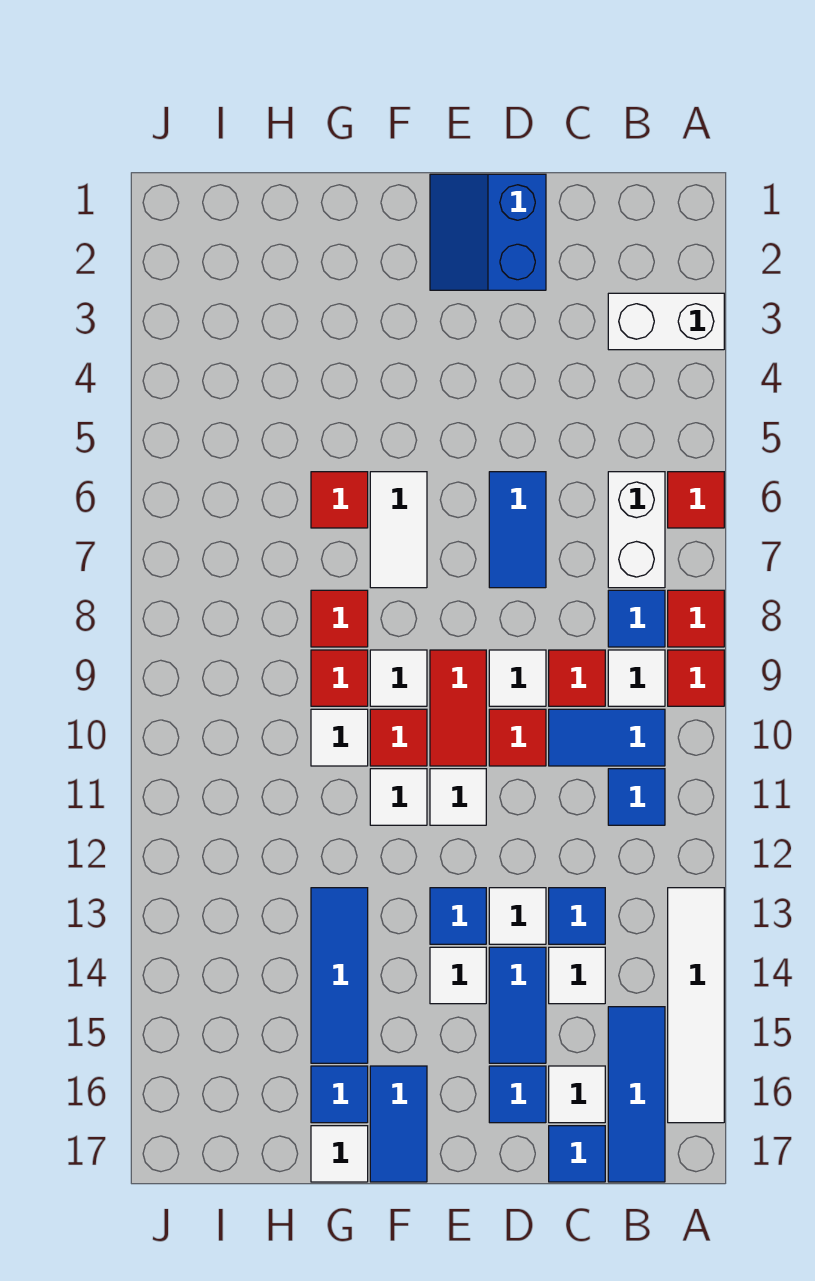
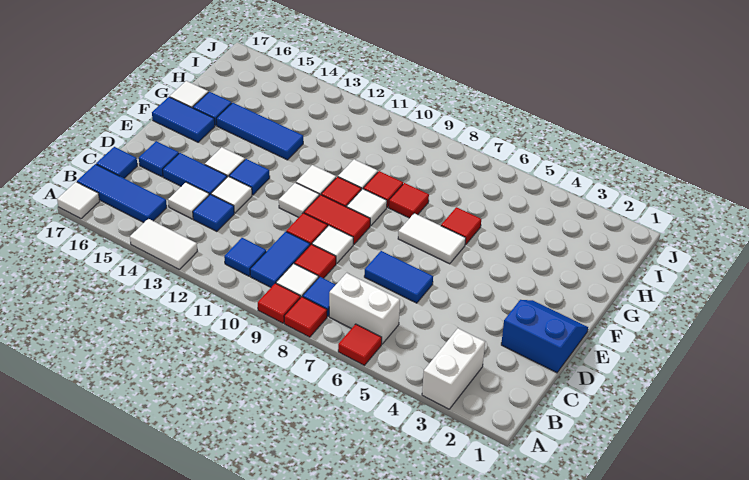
white 1x4 tile [668,888,724,1123] -> white 1x2 tile [130,219,197,269]
white 1x1 tile [549,1066,605,1123] -> white 1x1 tile moved to [57,182,100,219]

